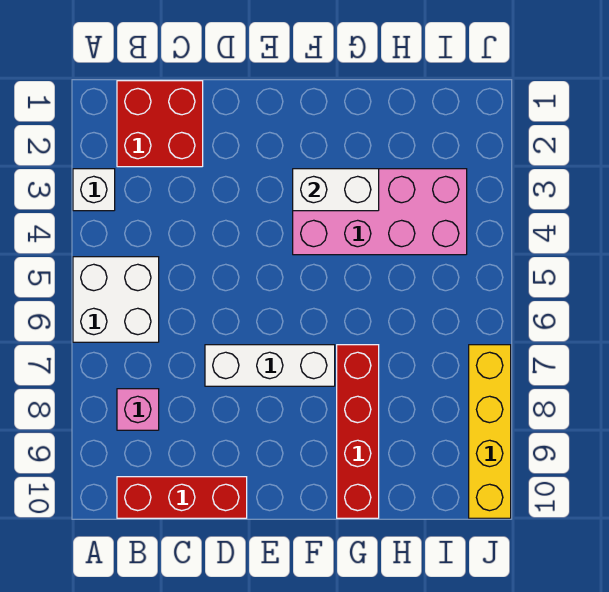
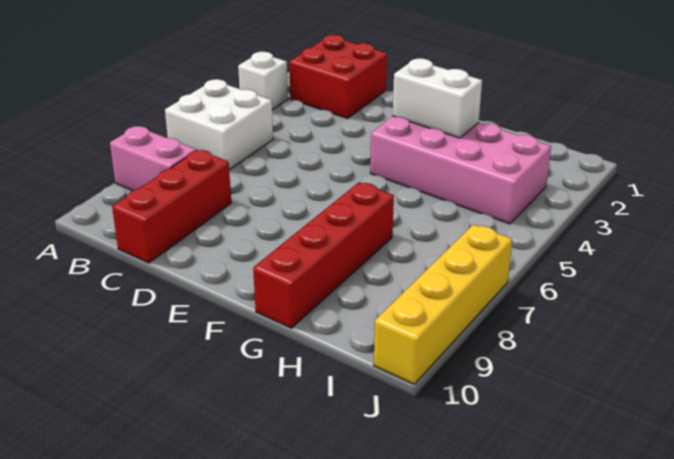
pink 1x1 brick [117,389,159,430] -> pink 1x2 brick [110,126,197,190]
red 1x3 brick [117,477,247,518] -> red 1x3 brick turned to [112,150,231,263]
white 1x3 brick [205,345,335,386] -> none

